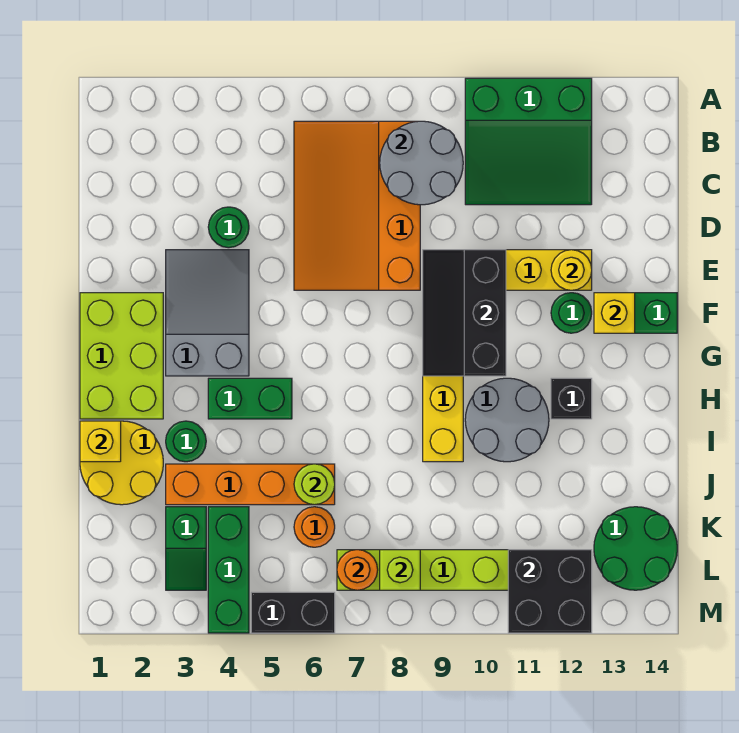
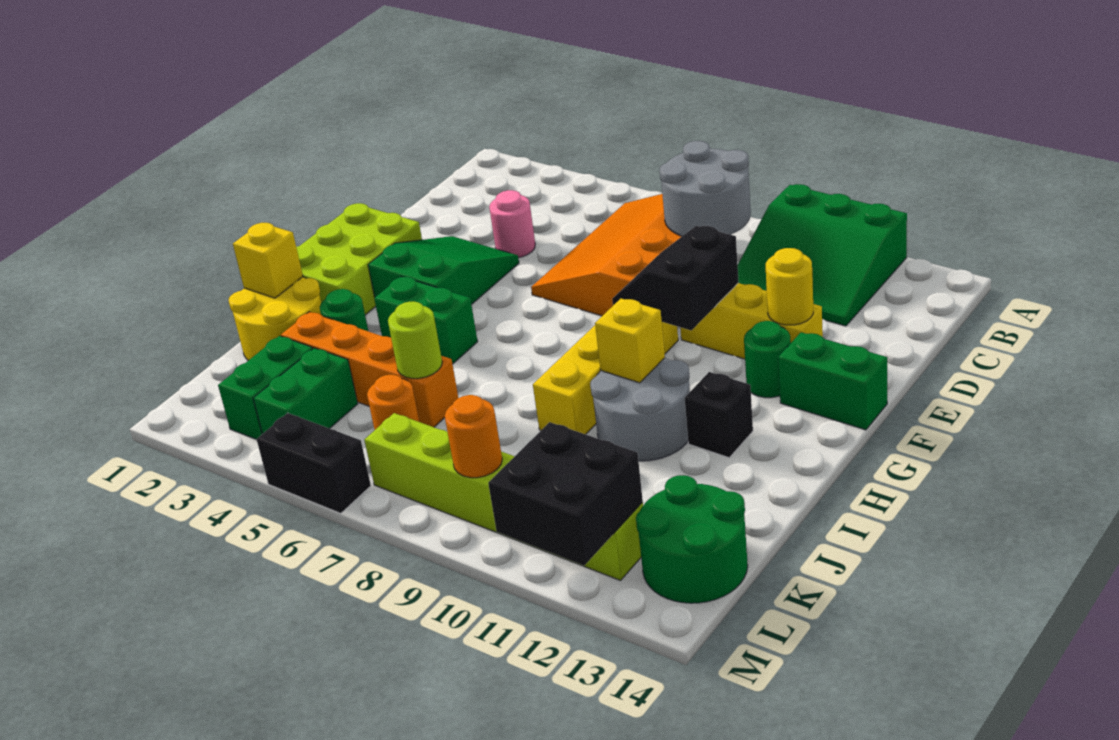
green 1x1 round brick [208,207,249,248] -> pink 1x1 round brick [489,190,535,258]
grey 2x3 slope [166,250,249,376] -> green 2x3 slope [368,236,519,305]
black 2x3 slope [423,250,506,376] -> black 2x2 slope [612,226,739,330]
yellow 1x1 brick [594,293,635,333] -> yellow 1x1 brick moved to [595,299,665,383]
green 1x2 slope [166,507,206,590] -> green 1x2 brick [218,336,313,439]
green 1x3 brick [208,507,249,633] -> green 1x2 brick [253,348,358,434]
orange 1x1 round brick [337,550,378,590] -> orange 1x1 round brick moved to [445,395,502,478]
lime 1x1 brick [380,550,420,590] -> none

